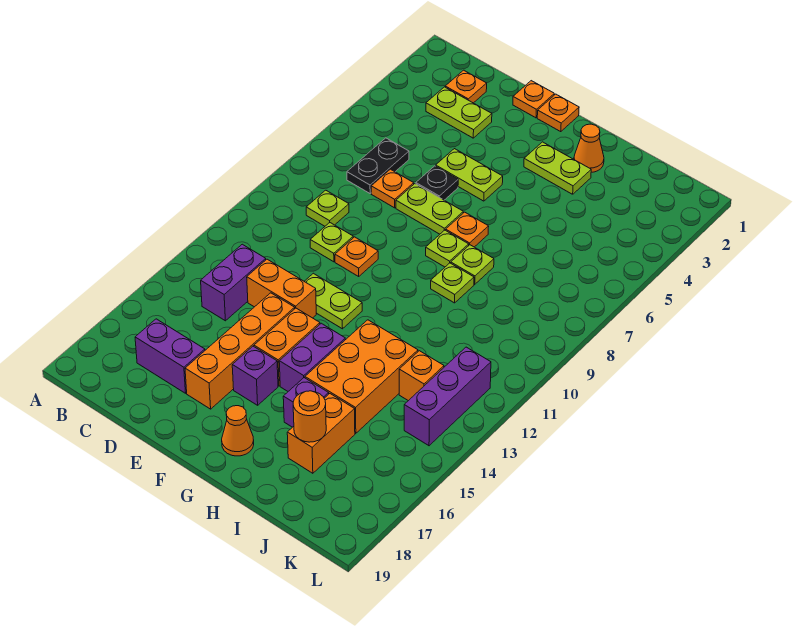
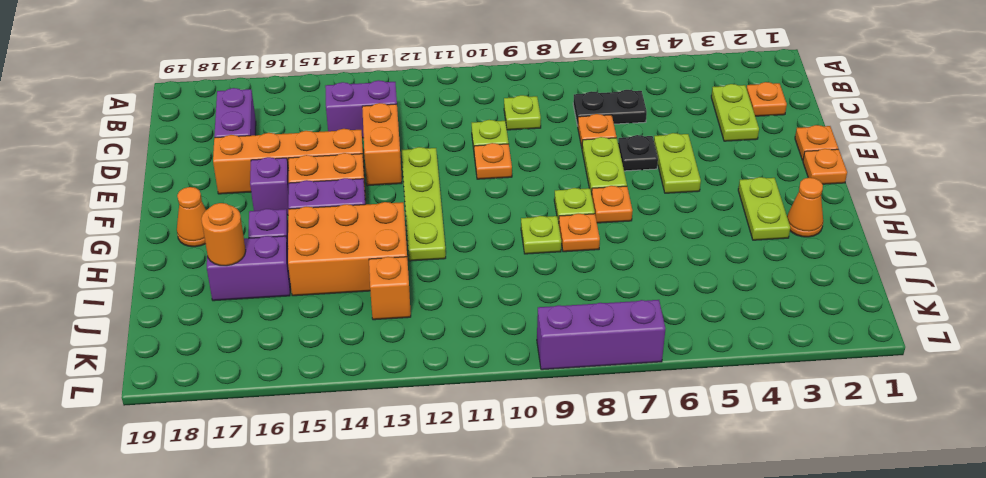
lime 1x2 plate [304,273,362,329] -> lime 1x4 plate [402,147,446,261]
lime 1x1 plate [451,245,494,284] -> orange 1x1 plate [559,213,600,252]
orange 1x2 brick [287,394,355,473] -> purple 1x2 brick [207,236,290,301]
purple 1x3 brick [404,347,491,446] -> purple 1x3 brick moved to [537,300,665,370]

